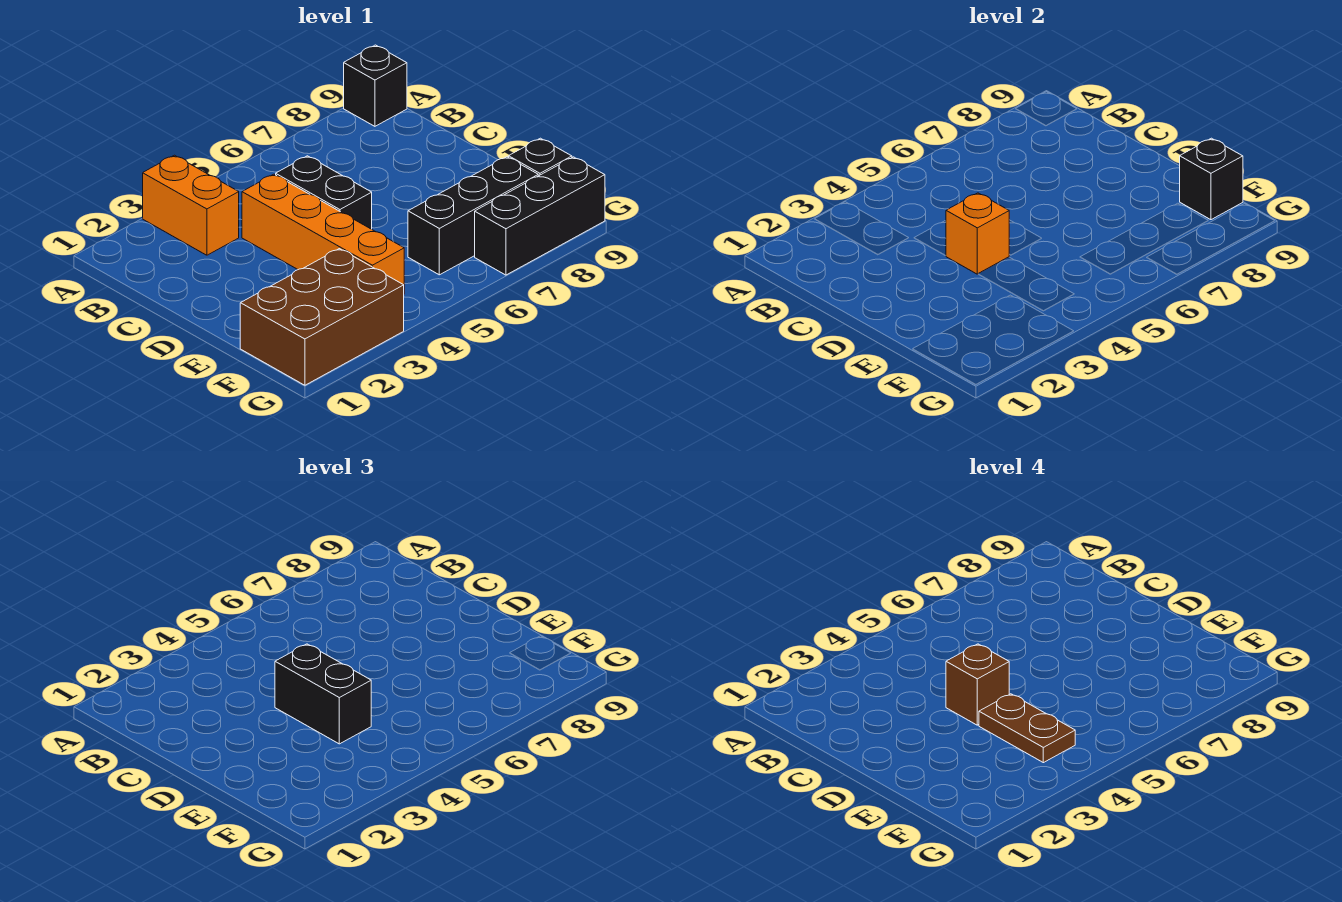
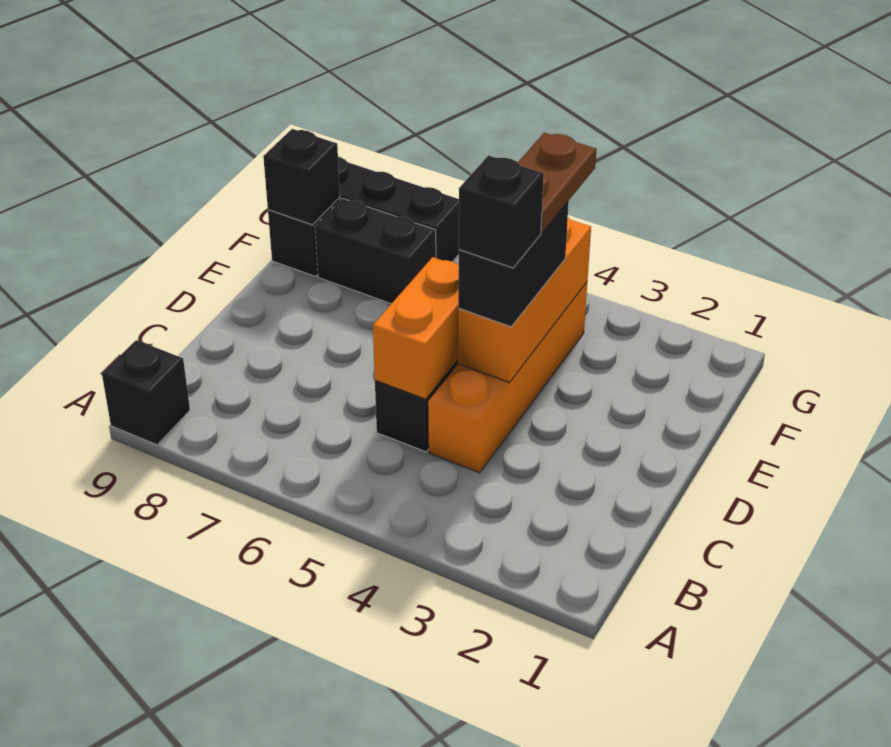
orange 1x2 brick [143,155,239,255] -> orange 1x2 brick moved to [373,257,459,399]
orange 1x1 brick [946,193,1009,274] -> orange 1x3 brick [458,218,591,382]
brown 1x1 brick [946,644,1009,725] -> black 1x1 brick [459,156,544,268]
brown 2x3 brick [240,249,404,385] -> none
black 1x3 brick [408,157,538,275] -> black 1x2 brick [315,198,436,304]

